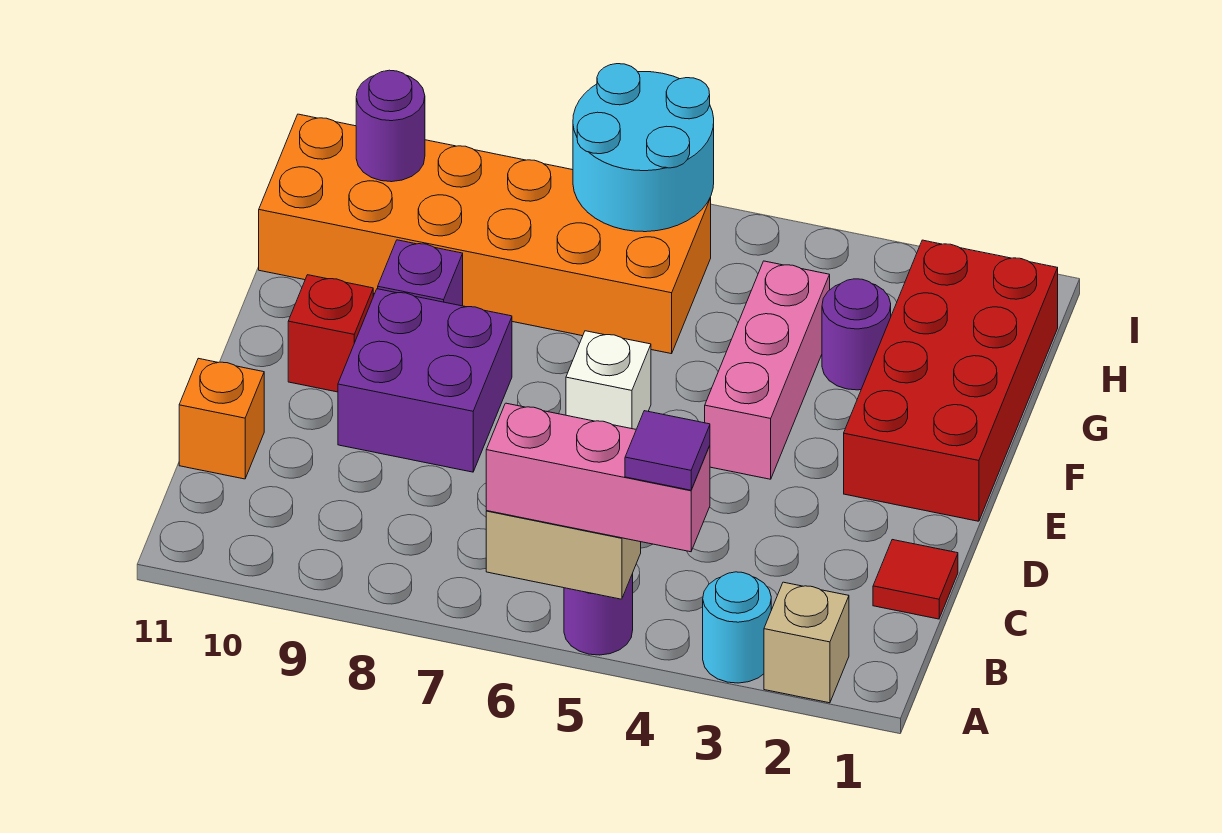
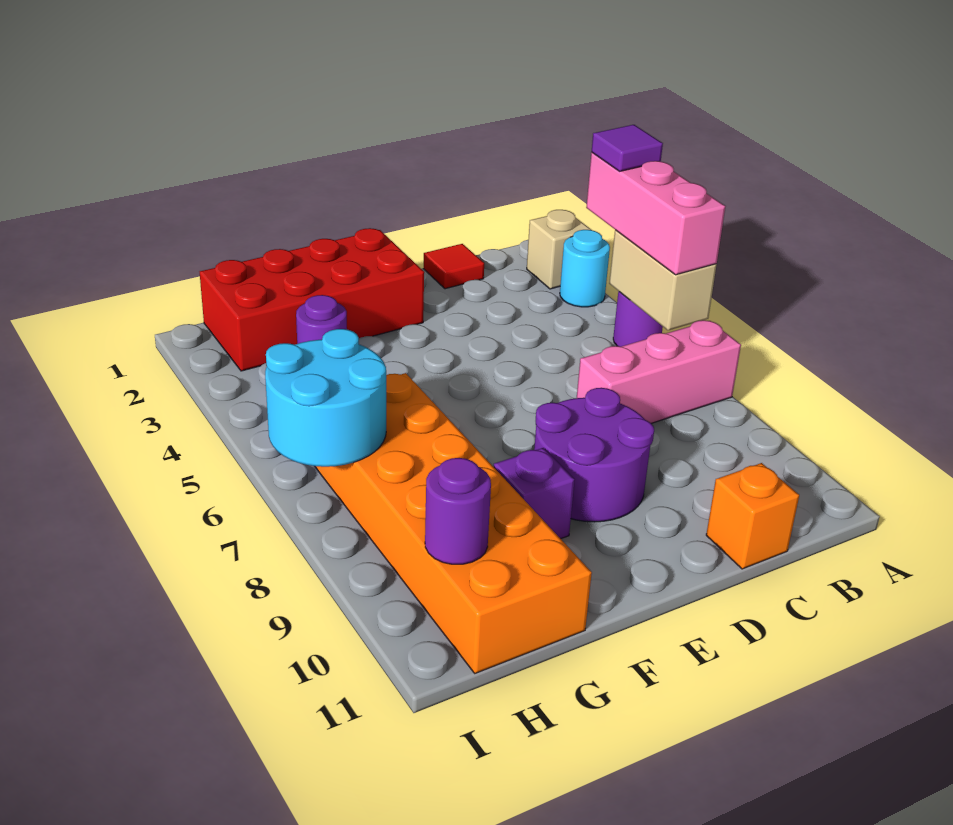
purple 2x2 brick [338,289,512,472] -> purple 2x2 round brick [534,388,654,522]
pink 1x3 brick [705,261,830,479] -> pink 1x3 brick moved to [577,320,741,423]
white 1x1 brick [566,331,651,429] -> none
red 1x1 brick [288,275,373,392] -> none

